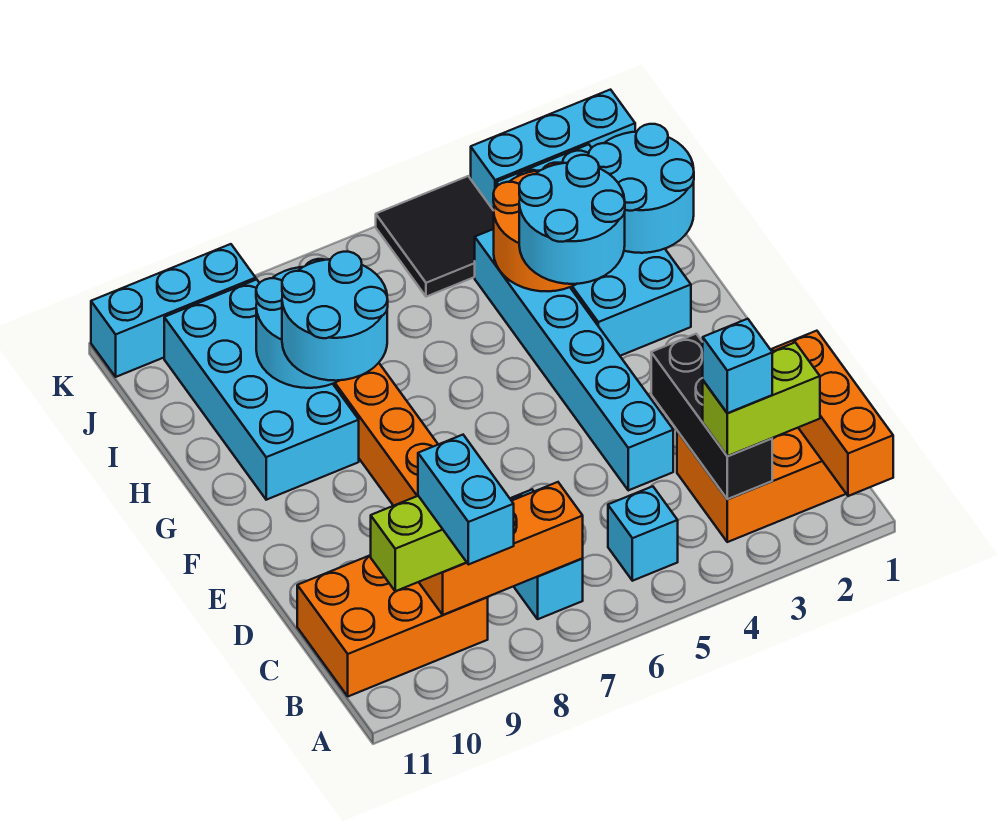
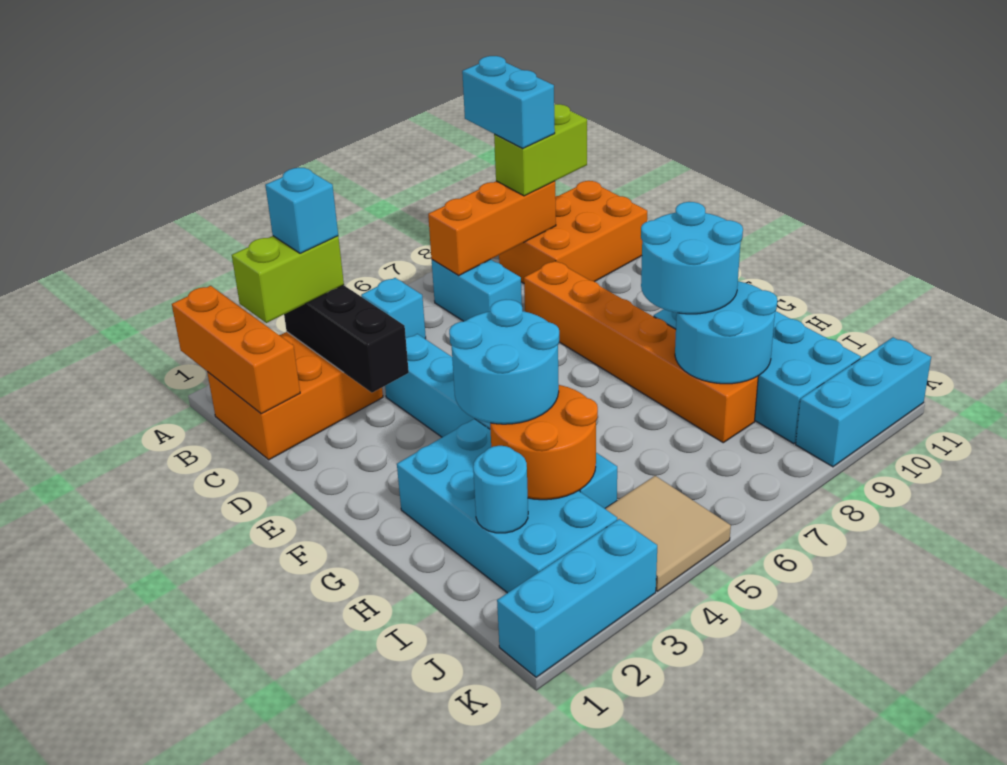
cyan 2x2 round brick [588,124,694,253] -> cyan 1x1 round brick [473,446,528,533]
black 2x2 tile [376,176,494,297] -> tan 2x2 tile [605,476,731,591]

